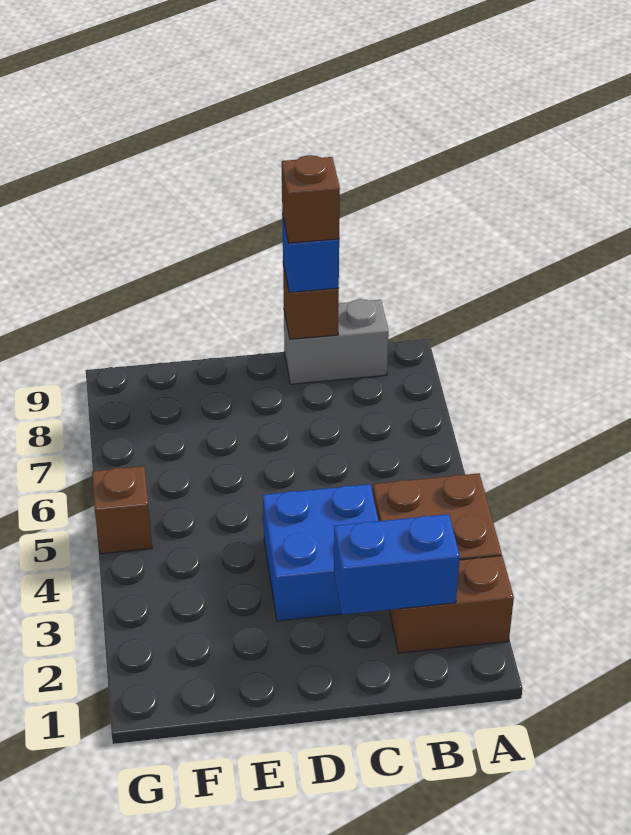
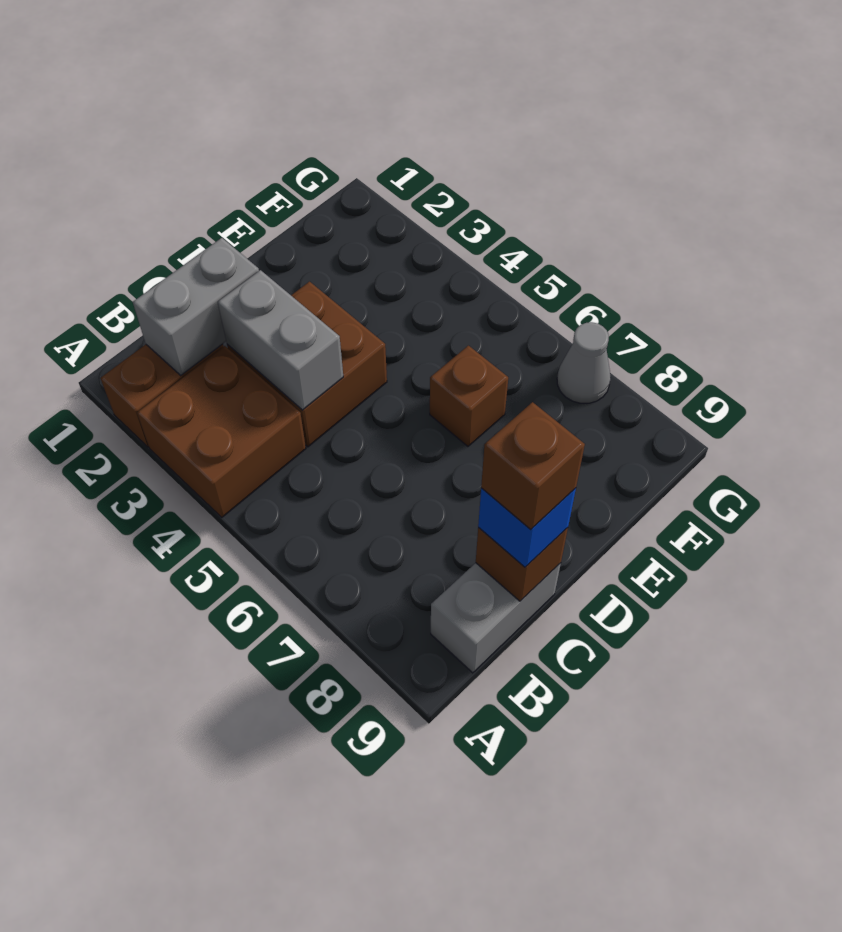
blue 1x2 brick [334,514,460,615] -> grey 1x2 brick [133,238,259,375]
blue 2x2 brick [263,484,378,621] -> brown 2x2 brick [227,282,387,447]
none -> grey 1x2 brick [218,270,343,410]
brown 1x1 brick [92,466,152,554] -> brown 1x1 brick moved to [430,346,508,446]
none -> grey 1x1 cone [557,322,611,403]

